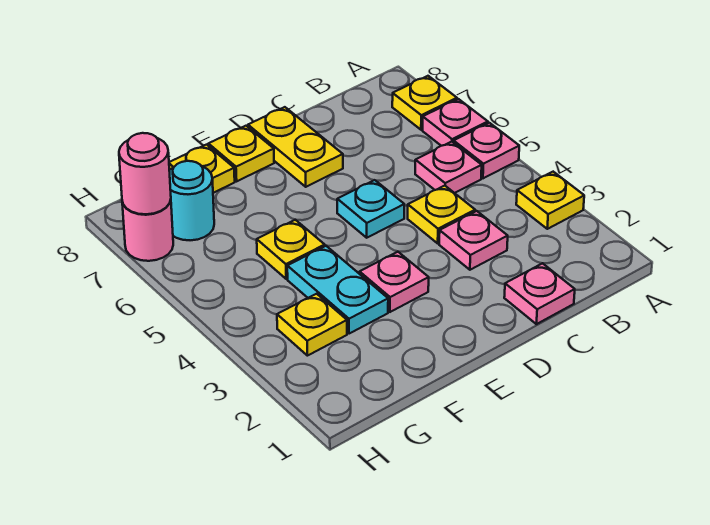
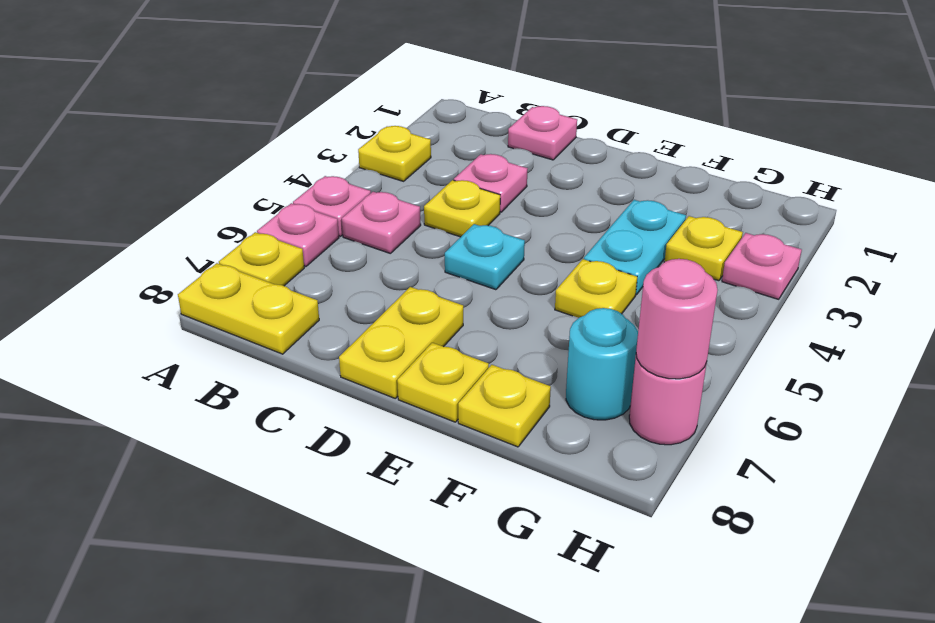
none -> yellow 1x2 plate [178,263,319,354]
pink 1x1 plate [360,252,429,312] -> pink 1x1 plate moved to [722,233,802,299]

